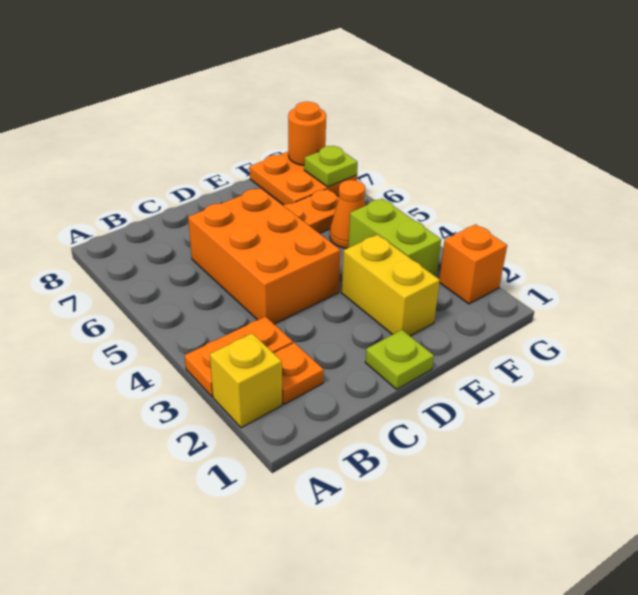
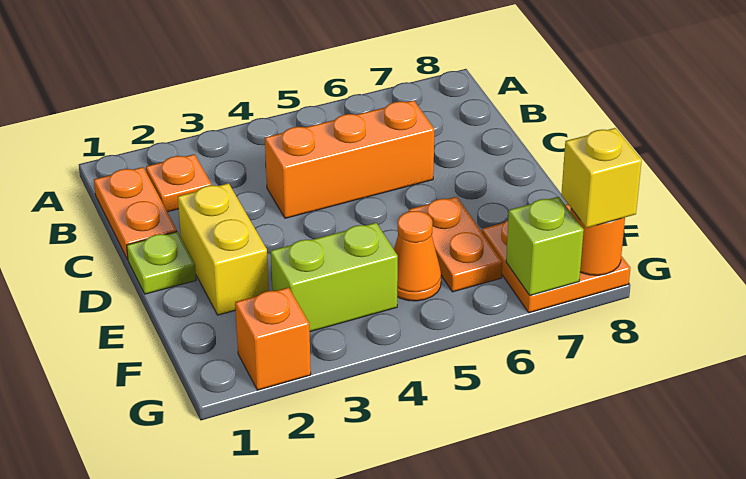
yellow 1x1 brick [210,333,282,428] -> yellow 1x1 brick moved to [561,128,642,228]
orange 1x2 plate [185,316,293,397] -> orange 1x2 plate moved to [94,167,177,260]
orange 2x3 brick [188,188,340,324] -> orange 1x3 brick [265,100,434,218]
yellow 1x2 brick [342,235,440,336] -> yellow 1x2 brick turned to [178,183,269,315]
lime 1x1 plate [304,146,358,187] -> lime 1x1 brick [506,197,584,296]

